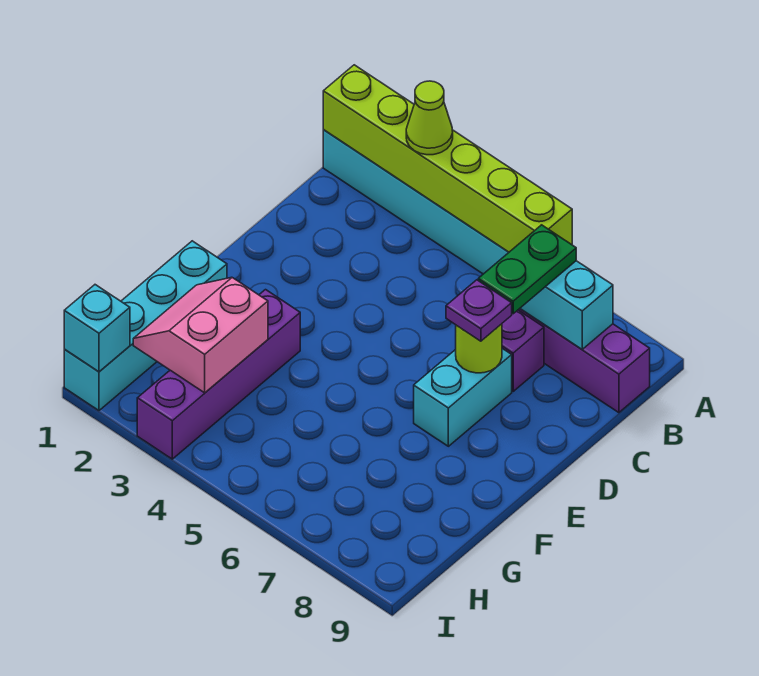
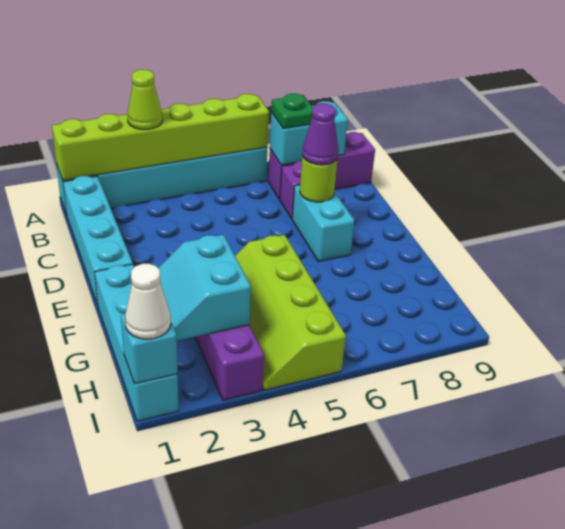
none -> cyan 1x4 brick [63,176,133,305]
green 1x2 plate [478,225,576,314] -> green 1x1 plate [271,94,313,129]
purple 1x1 plate [446,280,512,341] -> purple 1x1 cone [302,103,339,165]
none -> lime 2x4 slope [235,235,346,390]
pink 2x2 slope [133,277,268,393] -> cyan 2x2 slope [159,235,251,341]
none -> white 1x1 cone [125,264,171,339]

